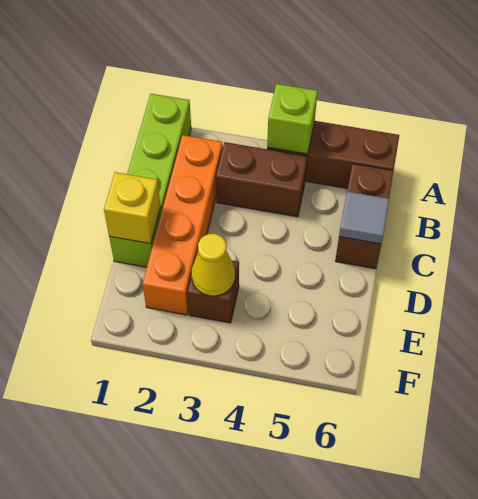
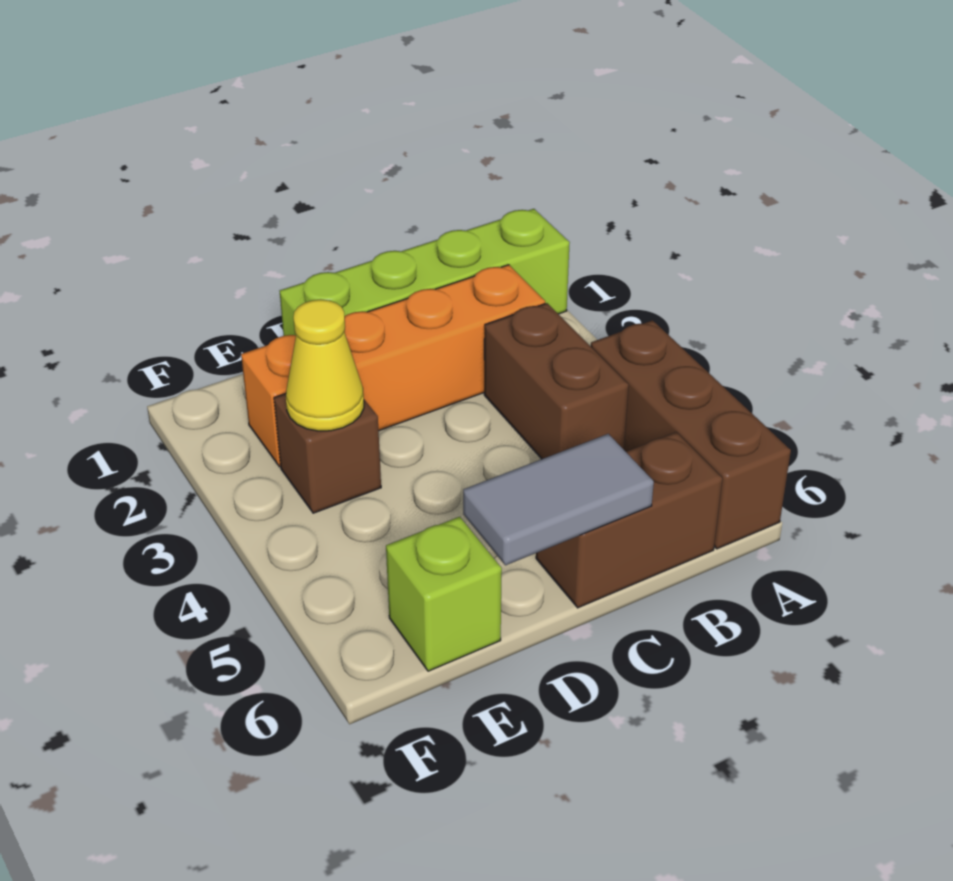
lime 1x1 brick [267,84,318,154] -> lime 1x1 brick moved to [386,517,502,671]
grey 1x1 tile [339,191,389,244] -> grey 1x2 tile [463,434,654,565]
yellow 1x1 brick [104,172,161,244] -> none

